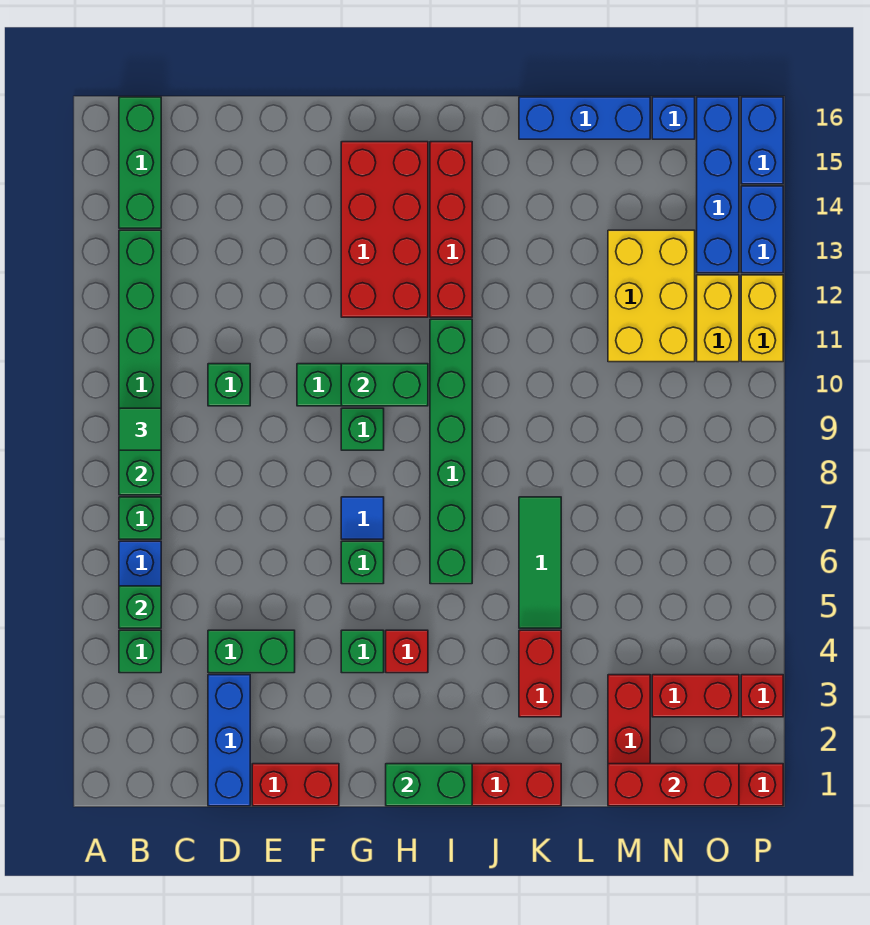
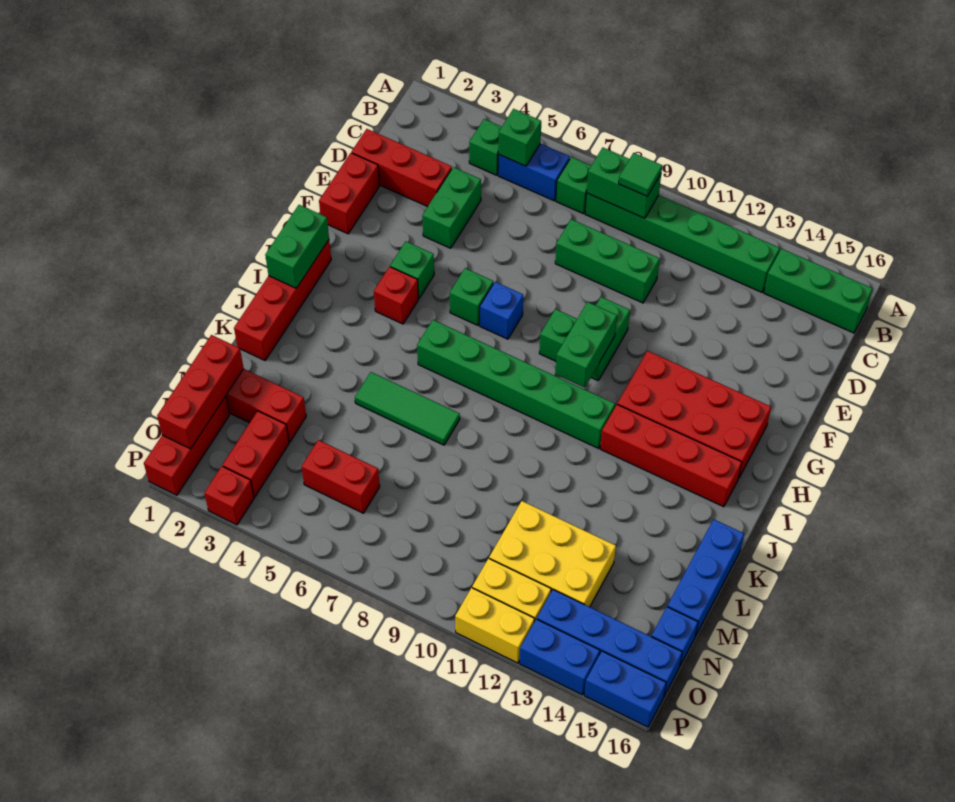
blue 1x3 brick [208,675,250,806] -> red 1x3 brick [352,129,452,207]
green 1x1 brick [208,364,250,406] -> green 1x3 brick [555,219,660,303]
blue 1x1 tile [341,497,384,539] -> blue 1x1 brick [480,282,523,339]
red 1x2 brick [519,630,561,717] -> red 1x2 brick moved to [302,440,380,513]

